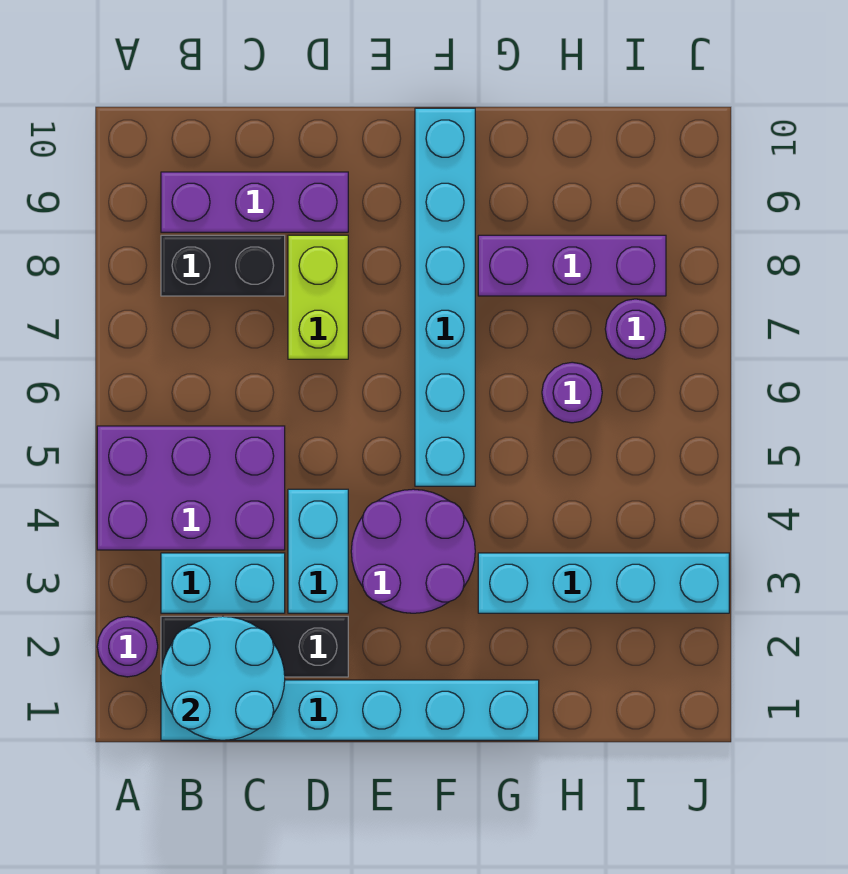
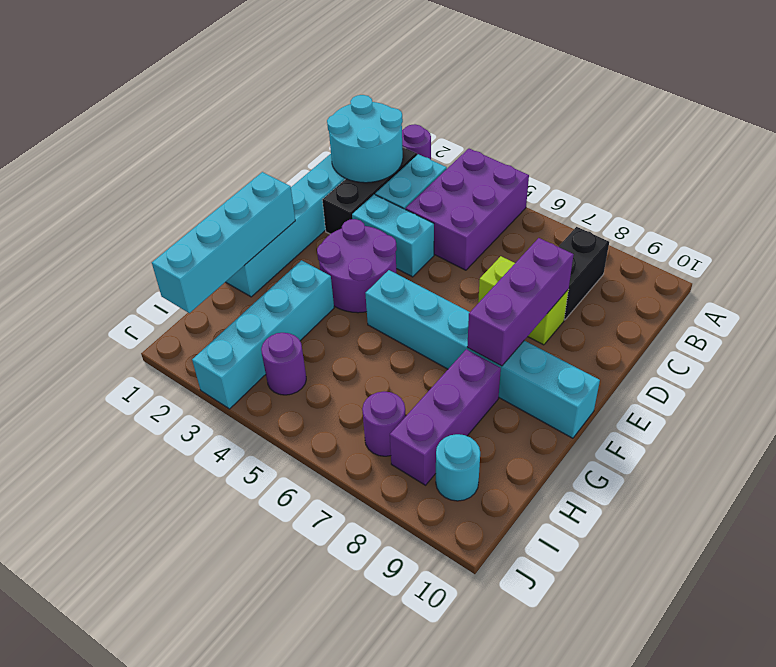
purple 1x3 brick [161,172,348,232] -> purple 1x3 brick moved to [467,238,574,366]
none -> cyan 1x4 brick [152,172,295,313]
purple 1x1 round brick [542,362,602,423] -> purple 1x1 round brick moved to [261,333,306,395]
none -> cyan 1x1 round brick [436,434,480,501]

